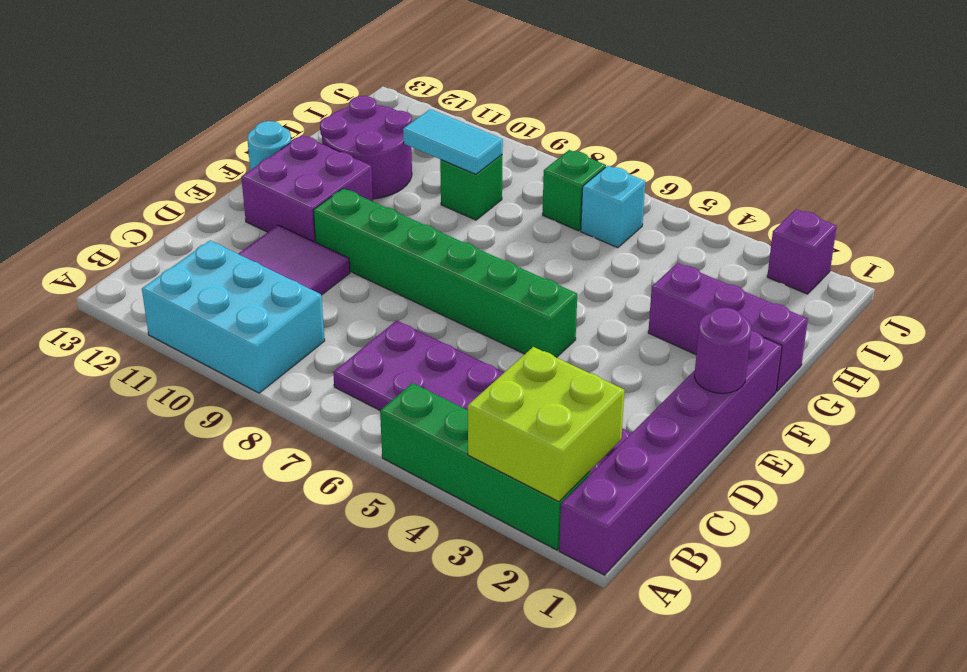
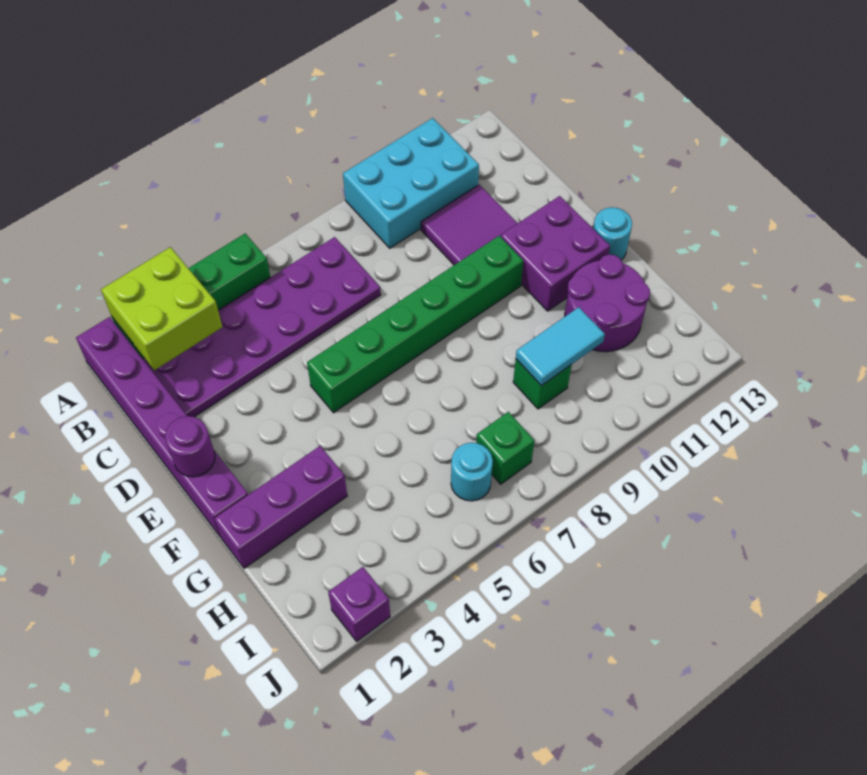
cyan 1x1 brick [581,166,645,248] -> cyan 1x1 round brick [451,443,493,501]

